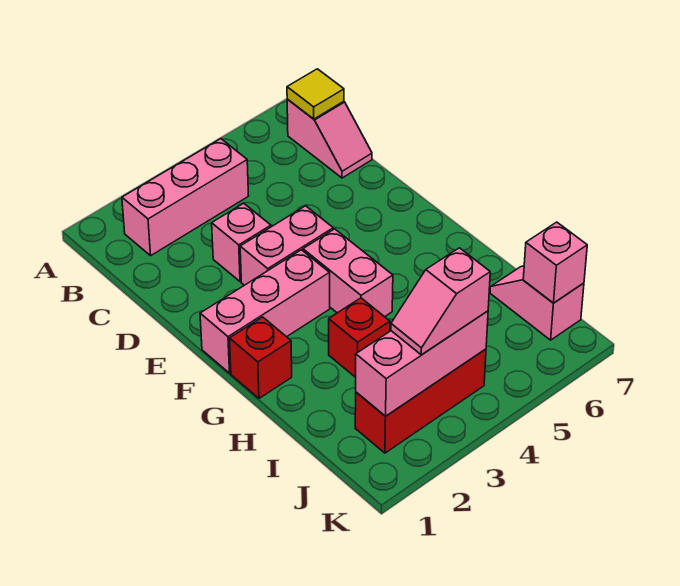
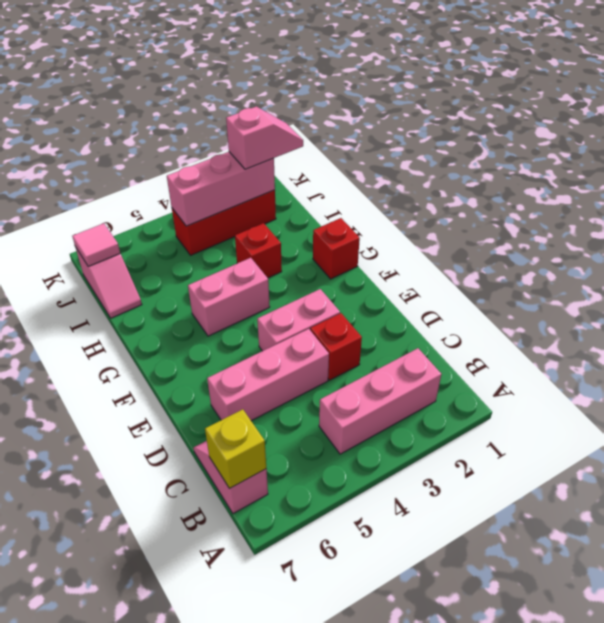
yellow 1x1 tile [287,69,344,119] -> yellow 1x1 brick [205,409,266,489]
pink 1x1 brick [212,203,271,282] -> red 1x1 brick [310,313,362,380]
pink 1x3 brick [200,250,330,373] -> pink 1x3 brick moved to [207,329,329,421]
pink 1x2 brick [303,229,393,317] -> pink 1x2 brick turned to [188,258,270,336]
pink 1x2 slope [391,248,490,355] -> pink 1x2 slope moved to [226,107,303,169]
pink 1x1 brick [523,222,587,303] -> pink 1x1 tile [72,223,120,266]

